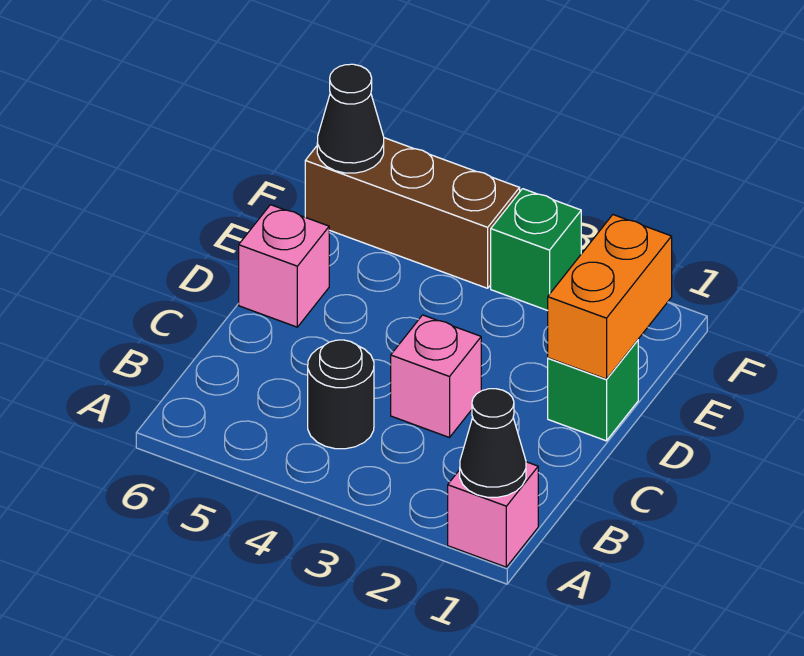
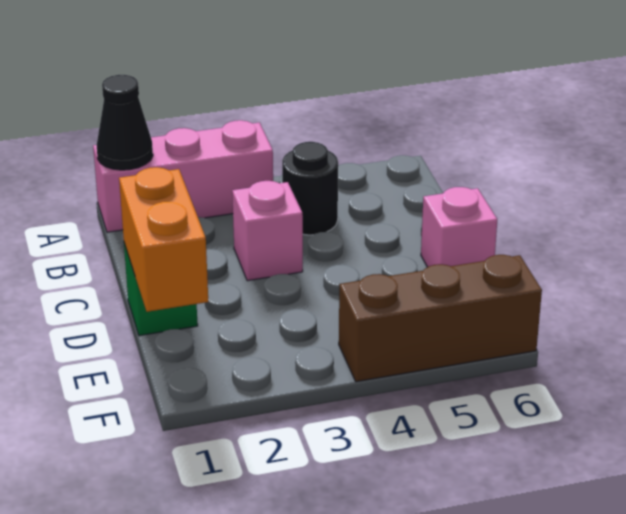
pink 1x1 brick [448,462,538,567] -> pink 1x3 brick [93,120,273,232]
green 1x1 brick [491,189,581,311] -> none
black 1x1 cone [317,64,384,173] -> none

